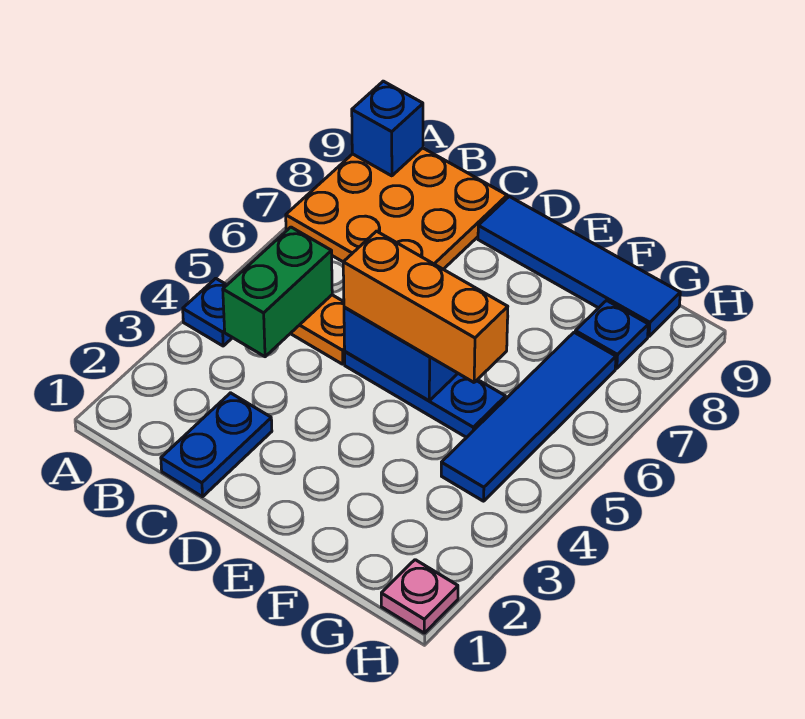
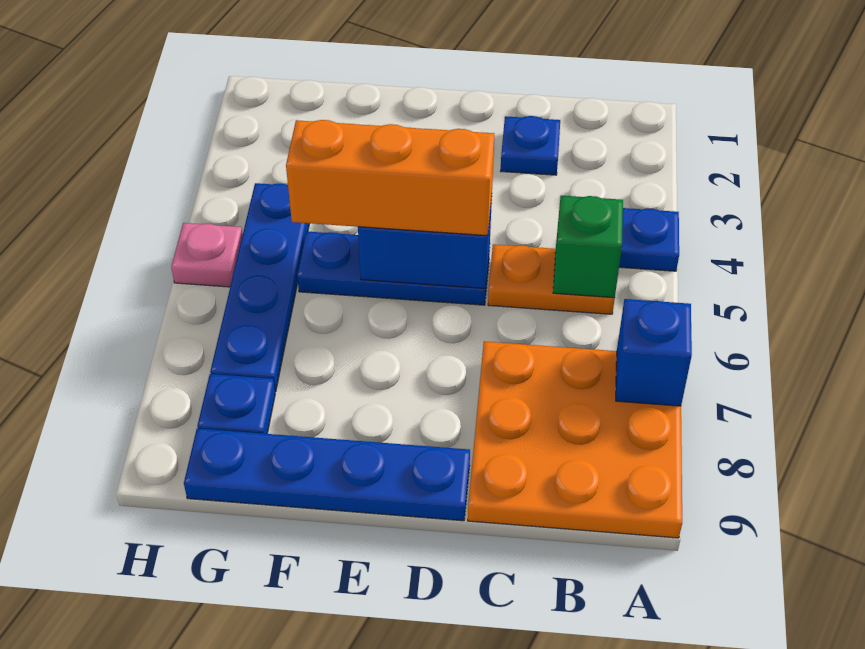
blue 1x1 brick [352,81,423,176] -> blue 1x1 brick moved to [616,299,692,406]
green 1x2 brick [223,227,332,357] -> green 1x1 brick [553,196,623,298]
blue 1x2 plate [161,393,272,497] -> blue 1x1 plate [501,116,560,175]
blue 1x4 tile [478,196,680,336] -> blue 1x4 plate [184,428,470,521]
blue 1x4 tile [441,332,616,501] -> blue 1x4 plate [210,183,310,392]
pink 1x1 plate [381,560,458,633] -> pink 1x1 plate moved to [171,223,243,287]

